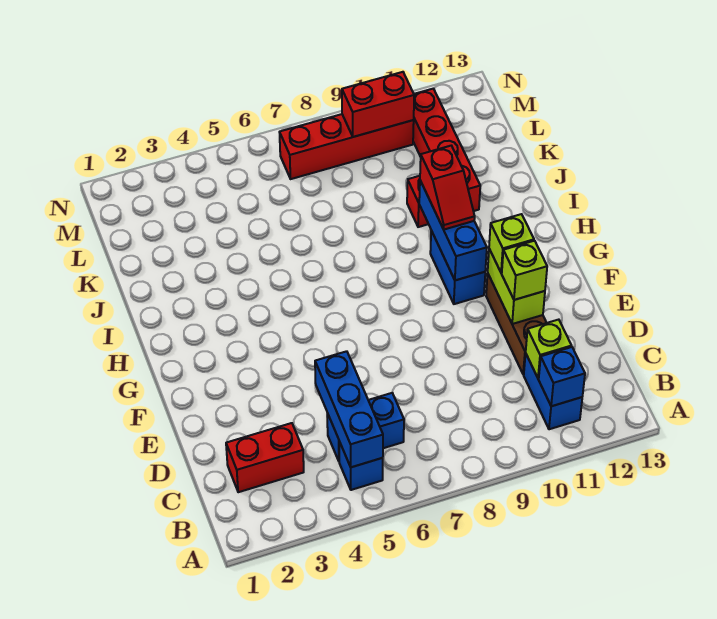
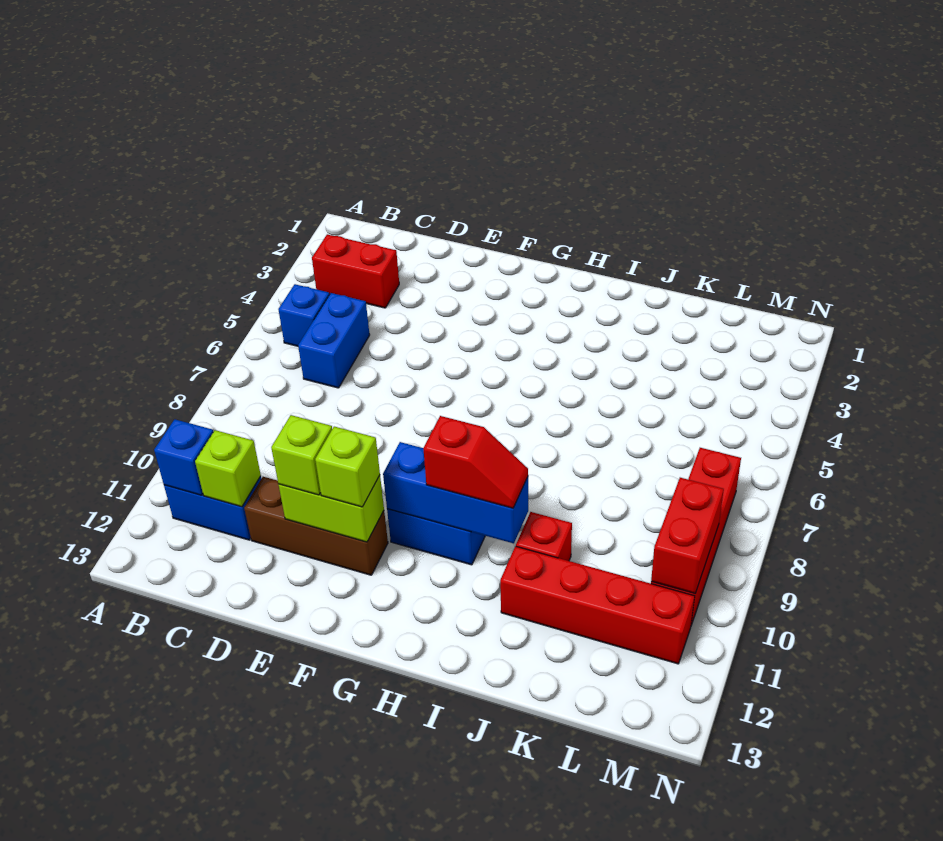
blue 1x3 brick [315,351,383,467] -> none
red 1x2 brick [226,423,304,492] -> red 1x2 brick turned to [312,234,399,308]
red 1x2 slope [420,146,475,230] -> red 1x2 slope turned to [423,416,528,508]

